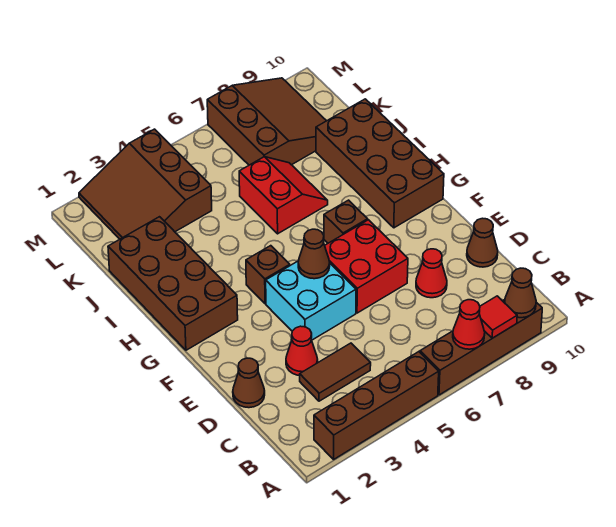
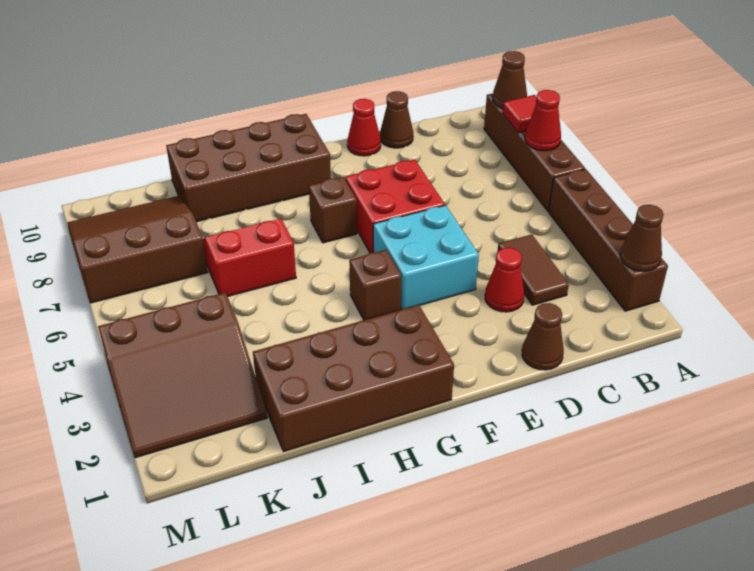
red 1x1 cone [416,249,447,298] -> red 1x1 cone moved to [347,99,381,156]
brown 1x1 cone [298,229,330,279] -> brown 1x1 cone moved to [620,205,664,271]

